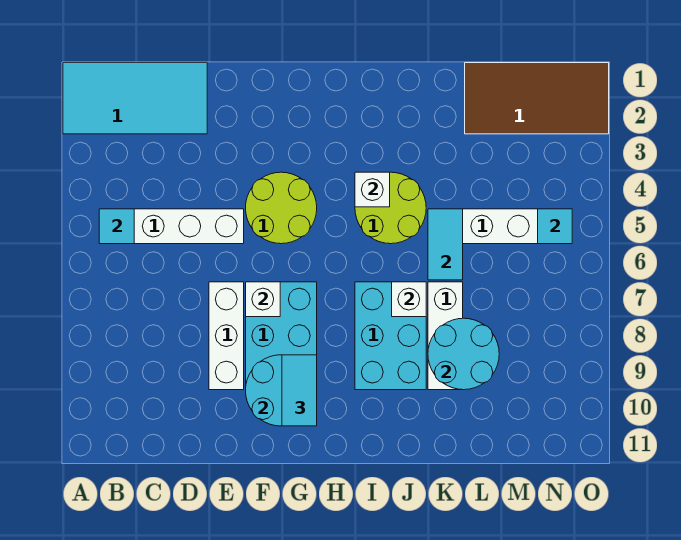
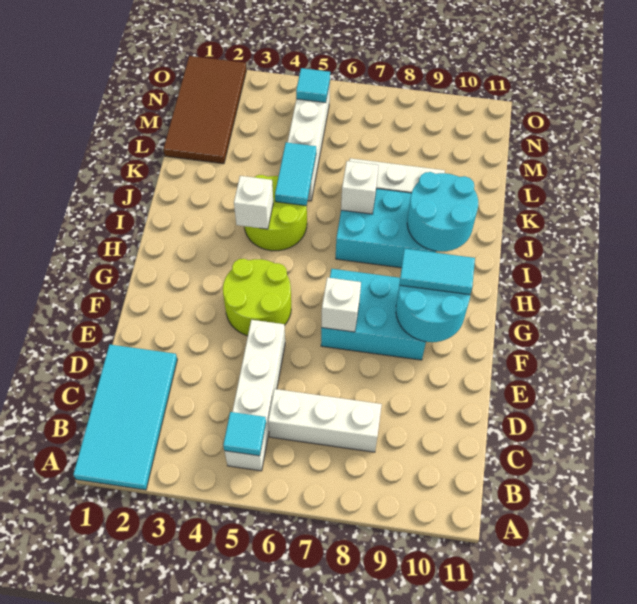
white 1x3 brick [209,282,244,390] -> white 1x3 brick moved to [268,389,382,452]
cyan 1x2 tile [428,209,463,280] -> cyan 1x2 tile turned to [275,142,316,206]
cyan 2x2 round brick [428,318,499,390] -> cyan 2x2 round brick moved to [407,172,478,252]

